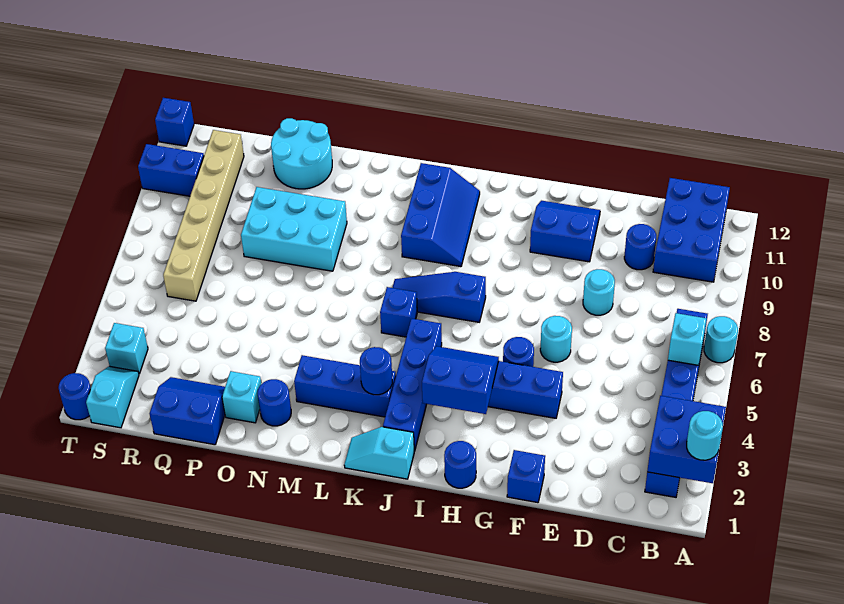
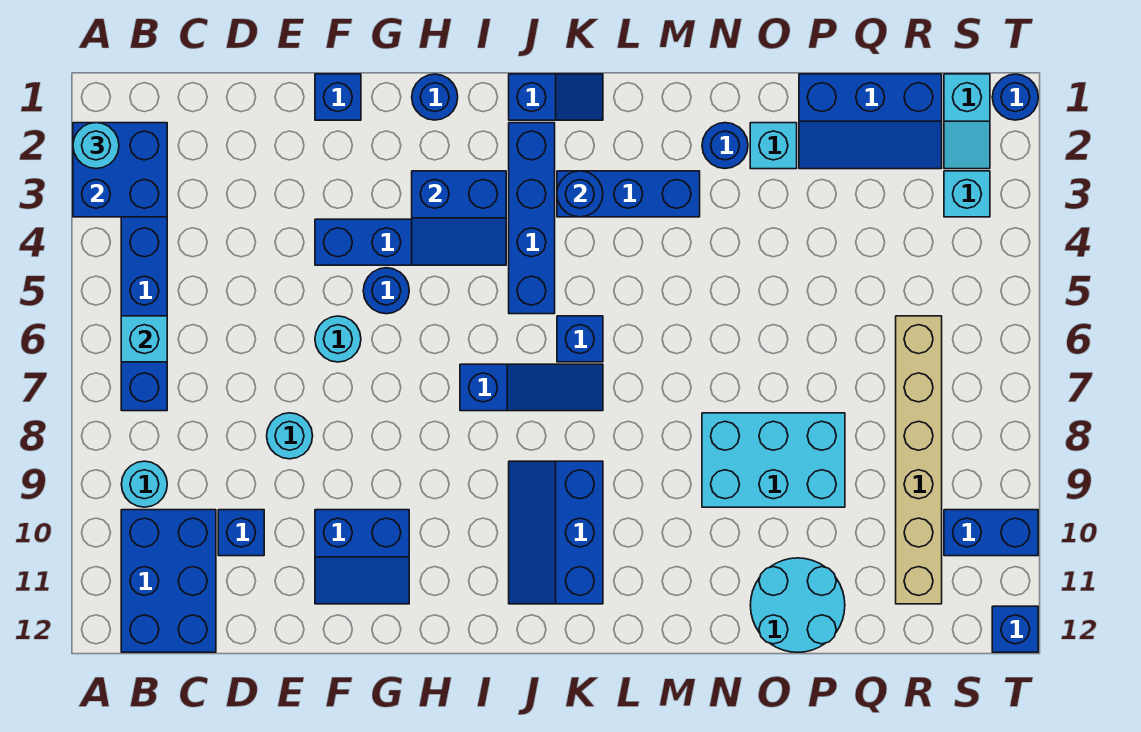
cyan 1x1 round brick [704,316,738,363] -> cyan 1x1 round brick moved to [121,461,167,507]
blue 1x1 round brick [624,224,656,270] -> blue 1x1 brick [218,510,264,556]
cyan 1x2 slope [344,427,414,479] -> blue 1x2 slope [509,74,603,120]
blue 2x2 slope [150,377,225,445] -> blue 2x3 slope [799,74,942,169]

